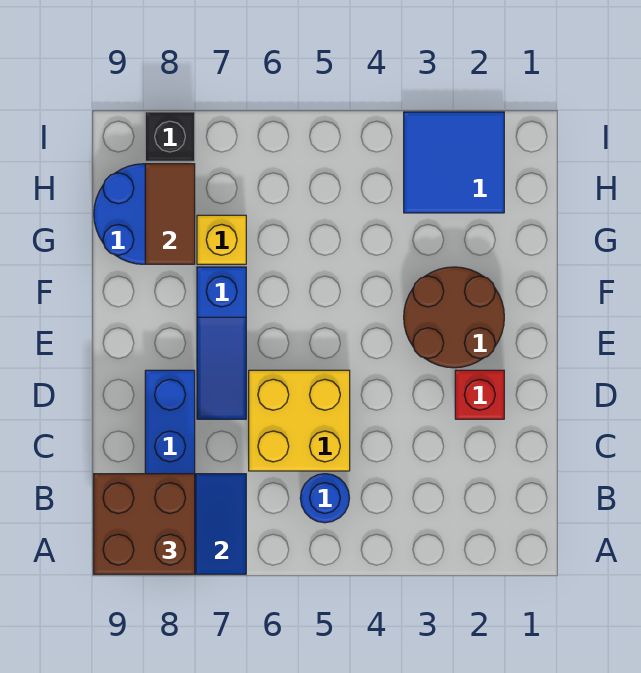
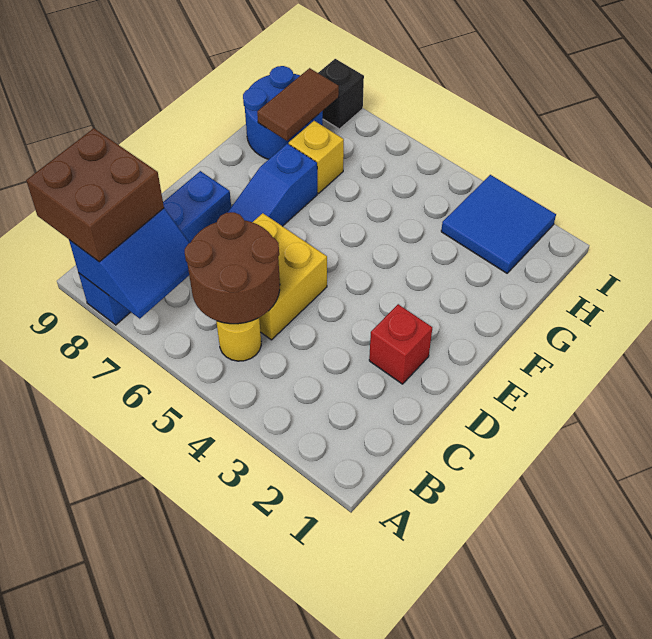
blue 1x1 round brick [300,474,349,523] -> yellow 1x1 round brick [216,318,261,361]
brown 2x2 round brick [404,267,504,368] -> brown 2x2 round brick moved to [185,212,280,324]

